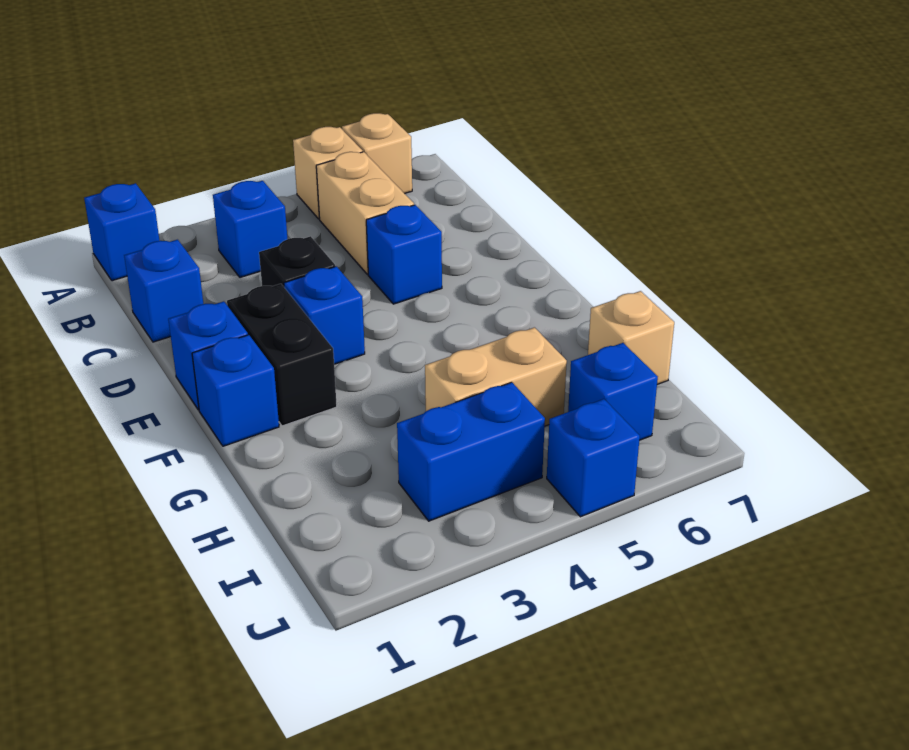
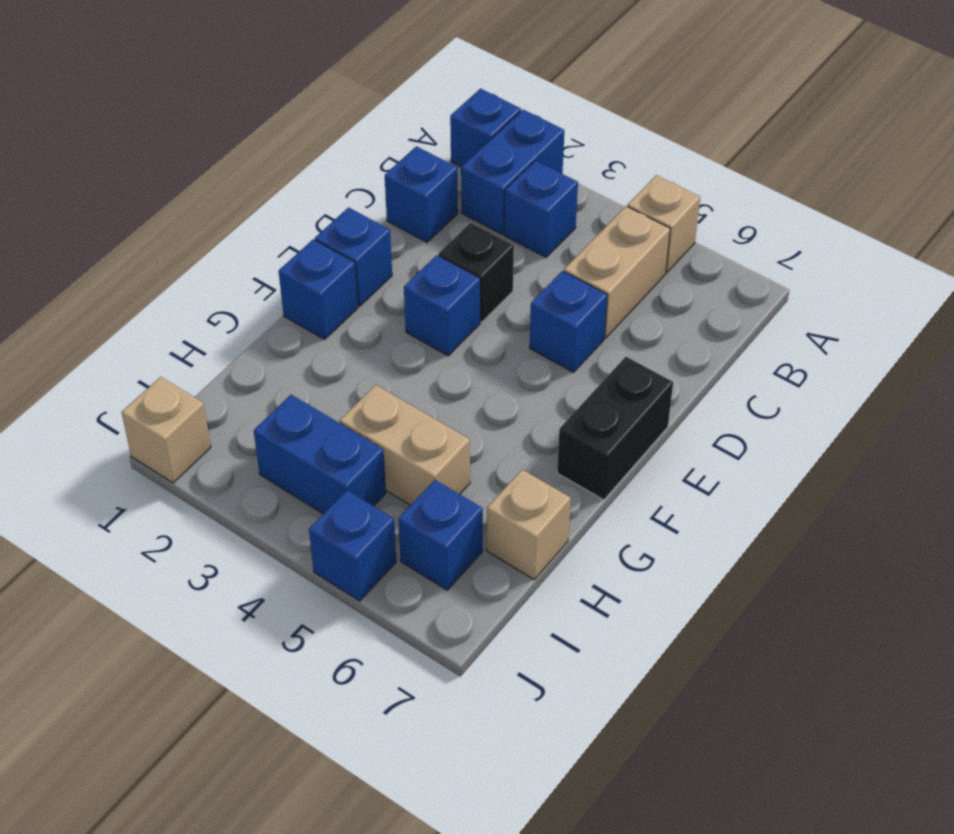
none -> blue 1x2 brick [461,110,564,234]
tan 1x1 brick [342,113,412,194] -> tan 1x1 brick moved to [122,377,211,483]
black 1x2 brick [227,284,337,426] -> black 1x2 brick moved to [557,357,673,500]

